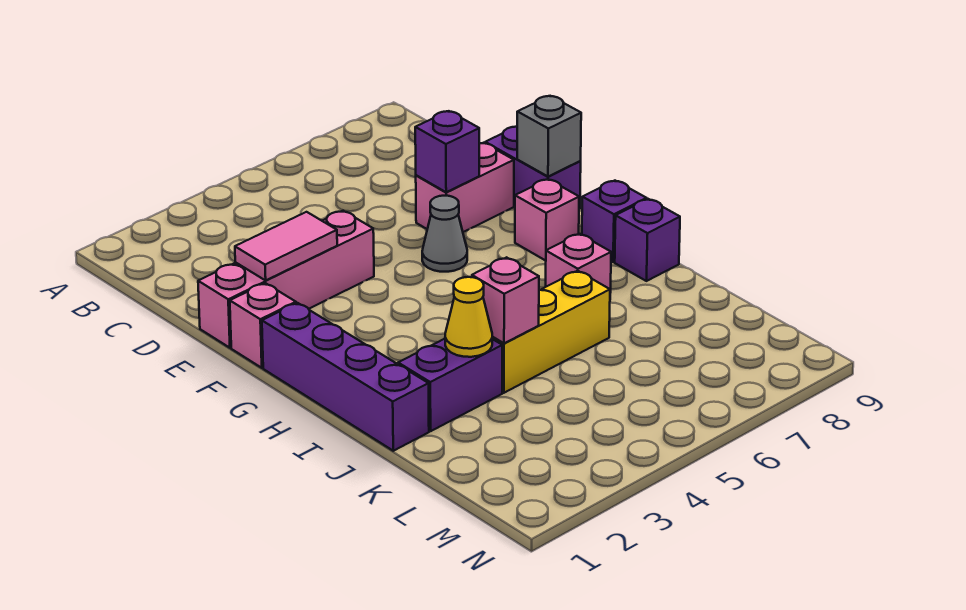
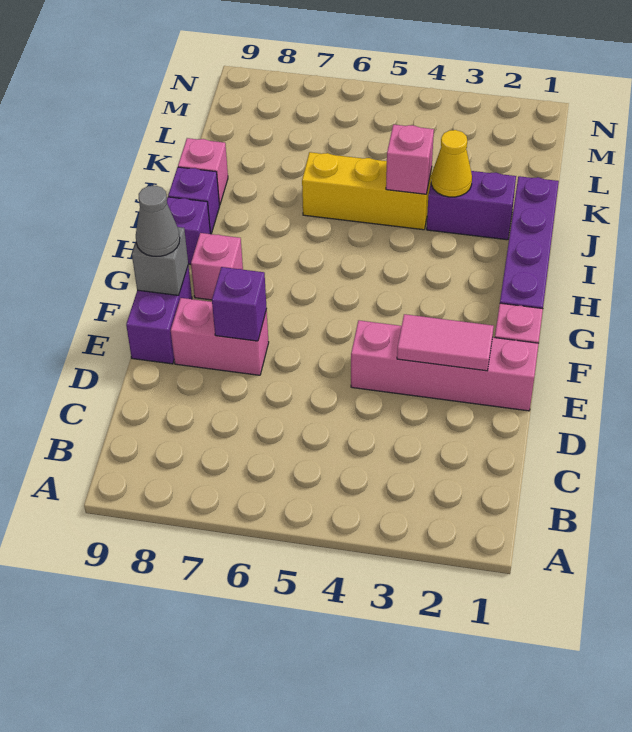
grey 1x1 cone [422,196,467,272] -> grey 1x1 cone moved to [136,186,180,256]
pink 1x1 brick [546,234,611,293] -> pink 1x1 brick moved to [178,138,228,205]

